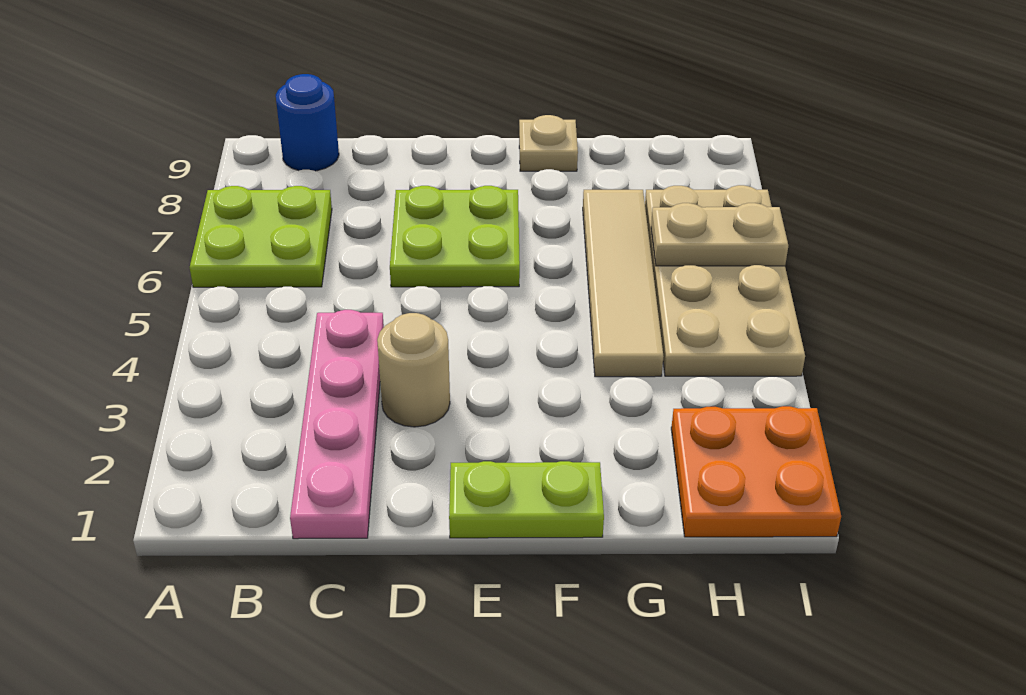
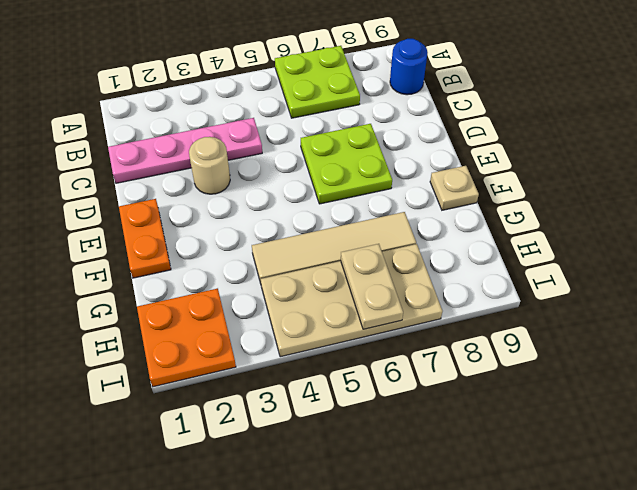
lime 1x2 plate [449,461,604,538] -> orange 1x2 plate [119,199,171,278]

